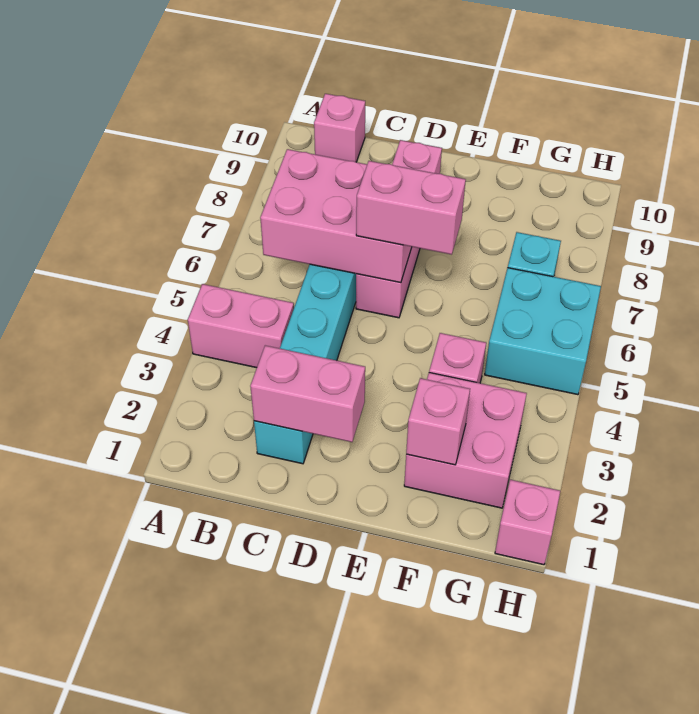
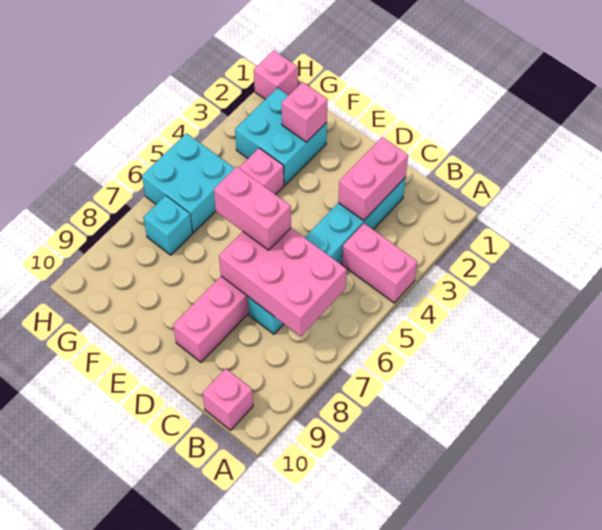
pink 1x2 brick [250,345,365,442] -> pink 1x2 brick turned to [338,137,408,220]
pink 2x2 brick [404,373,527,508] -> cyan 2x2 brick [235,88,327,185]

